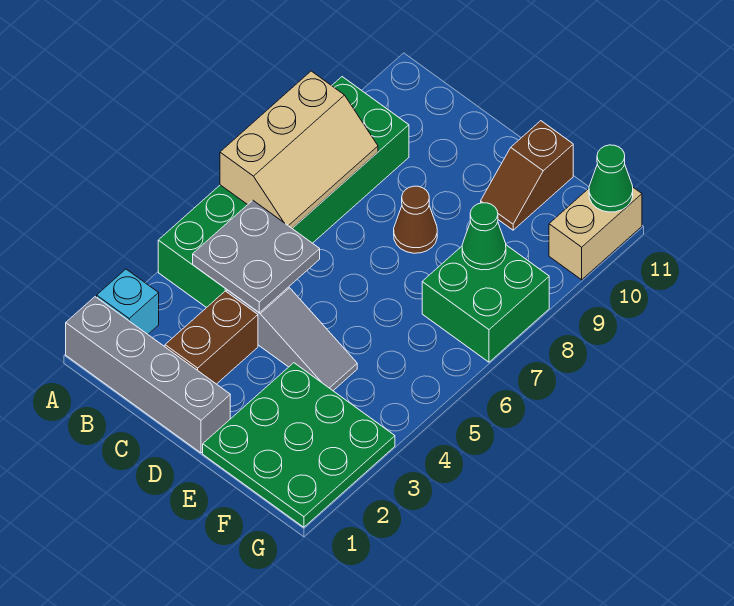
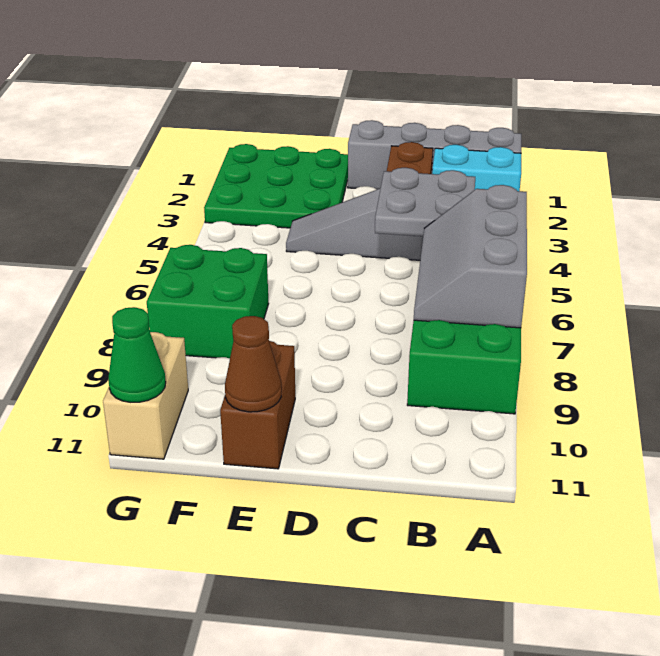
cyan 1x1 brick [97,269,159,334] -> cyan 1x2 brick [432,145,521,191]
tan 2x3 slope [220,71,378,228] -> grey 2x3 slope [414,185,527,328]
brown 1x1 cone [394,186,437,253] -> brown 1x1 cone moved to [225,316,281,412]
brown 1x2 slope [481,121,573,230] -> brown 1x2 brick [220,341,295,469]
green 1x1 cone [462,203,506,270] -> none

